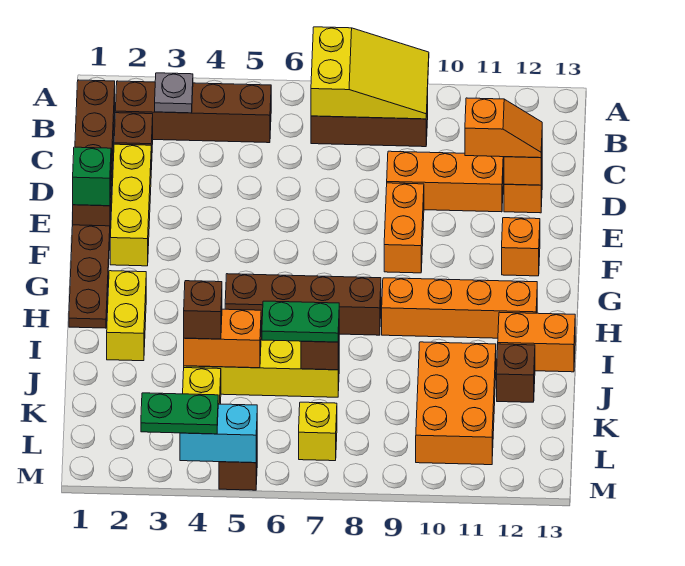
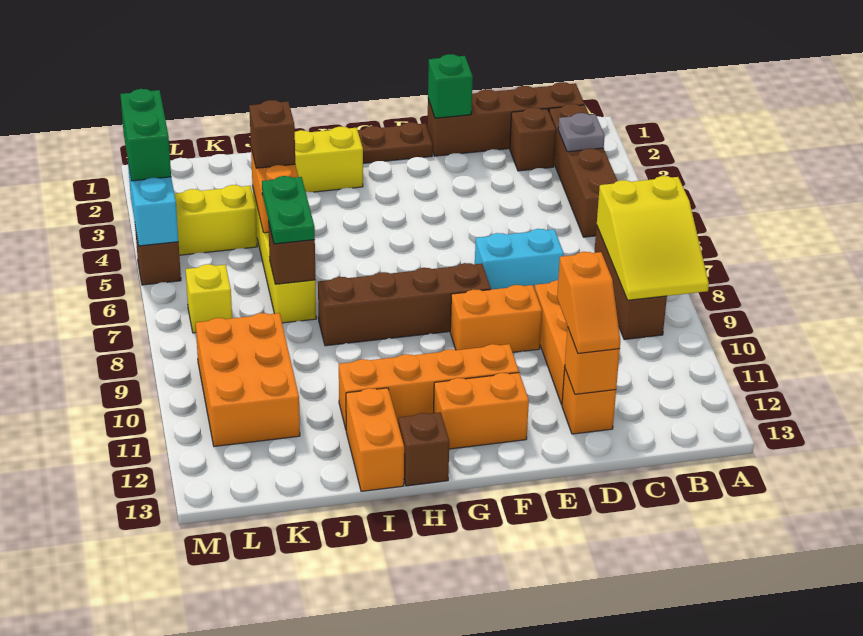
yellow 1x3 brick [110,144,151,266] -> none
none -> cyan 1x2 brick [475,229,564,290]
orange 1x1 brick [502,218,540,276] -> orange 1x2 brick [434,373,529,449]
brown 1x4 brick [225,274,381,335] -> brown 1x4 brick turned to [318,263,491,346]
orange 1x4 brick [382,278,537,338] -> orange 1x4 brick turned to [339,344,519,429]
orange 2x3 brick [416,342,496,465] -> orange 2x3 brick turned to [196,313,300,446]
brown 1x1 brick [497,344,535,402] -> brown 1x1 brick moved to [398,412,449,486]
green 1x2 plate [141,393,218,434] -> green 1x2 brick [120,89,171,181]

